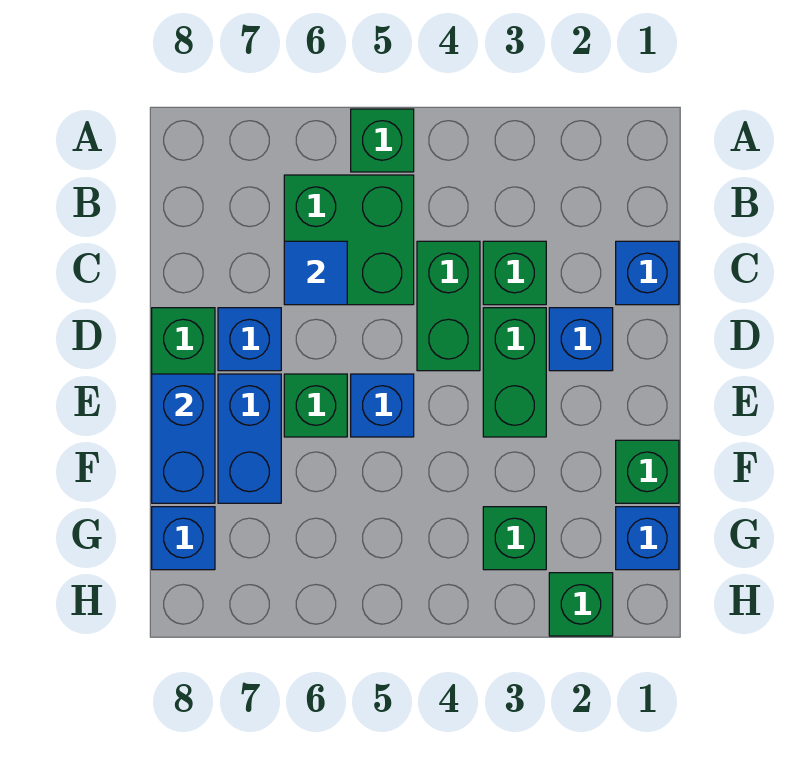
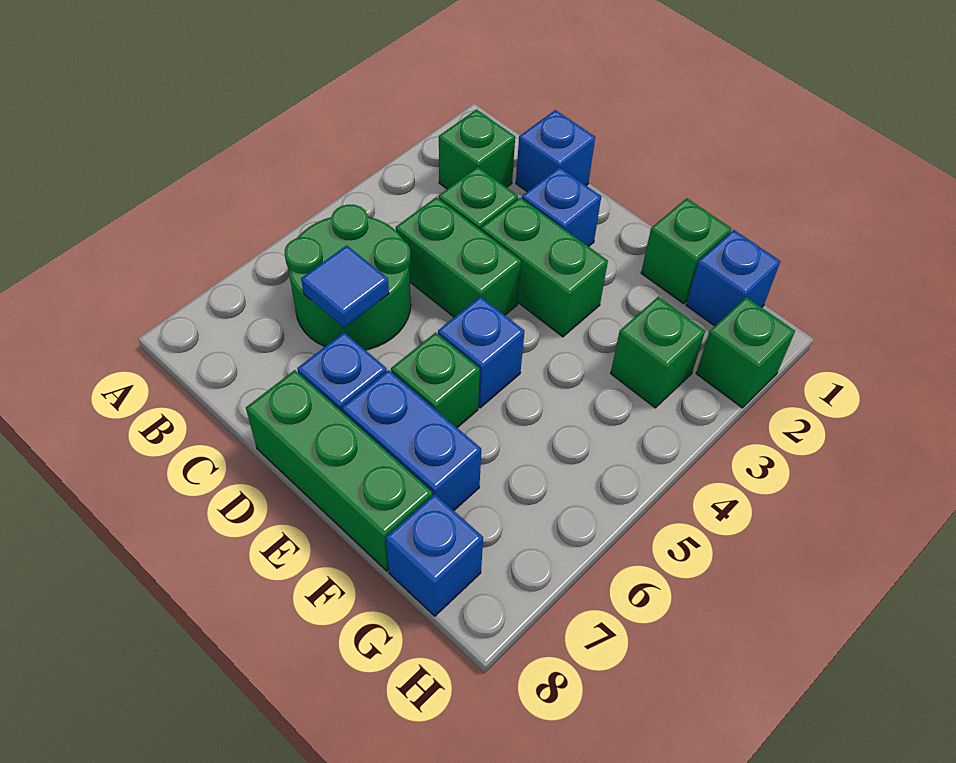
green 1x1 brick [351,109,414,172] -> green 1x1 brick moved to [439,110,515,189]
green 2x2 brick [284,175,414,305] -> green 2x2 round brick [285,205,411,350]
blue 1x2 brick [152,374,215,503] -> none

